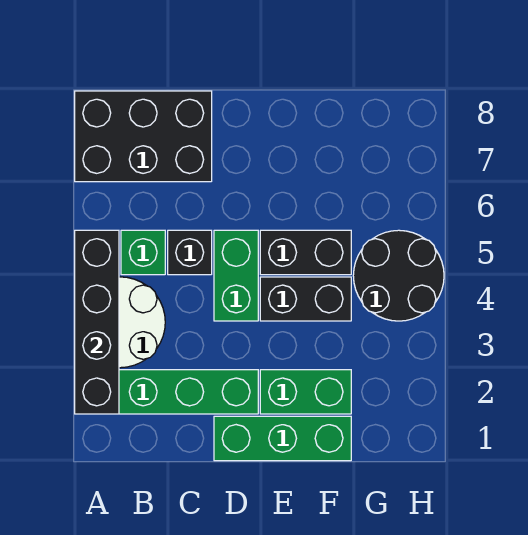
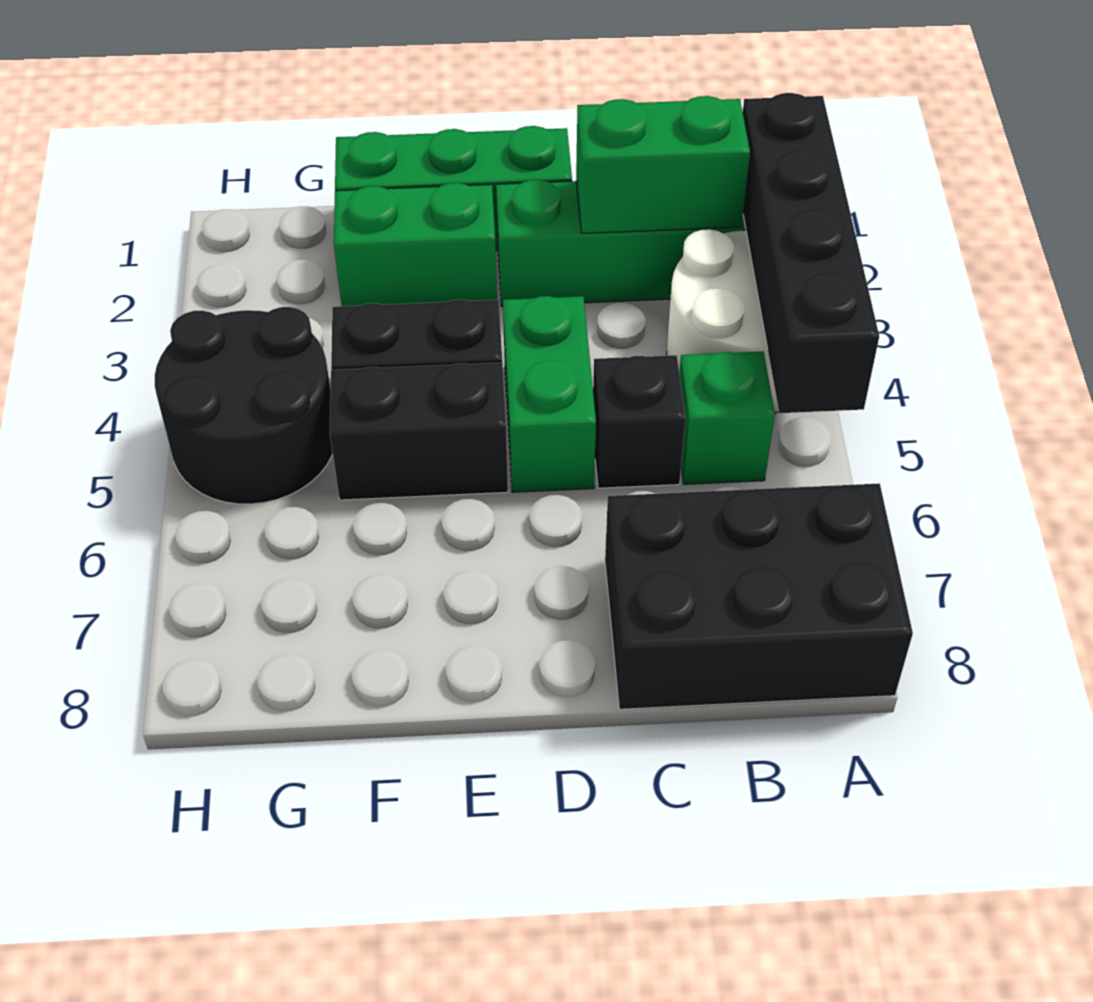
none -> green 1x2 brick [576,96,750,233]

